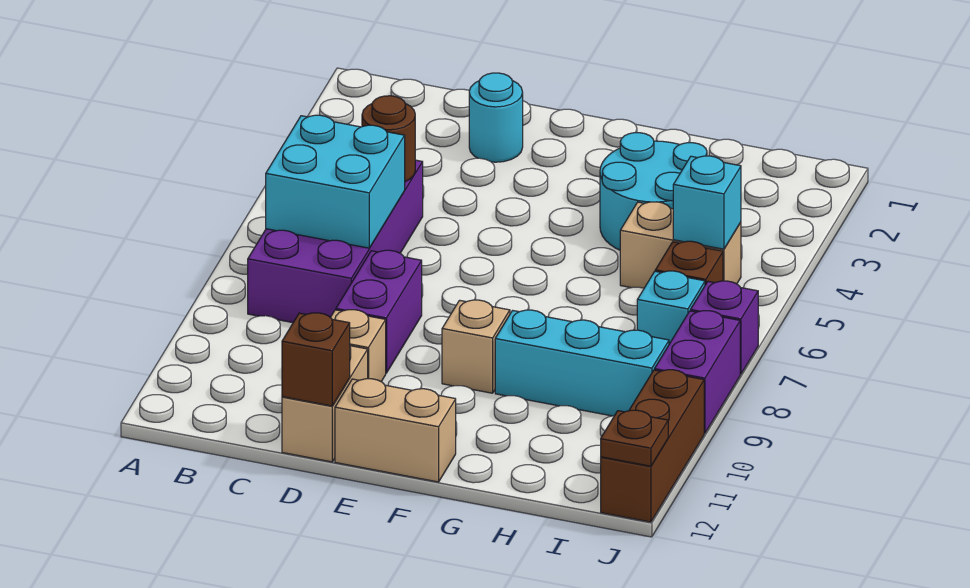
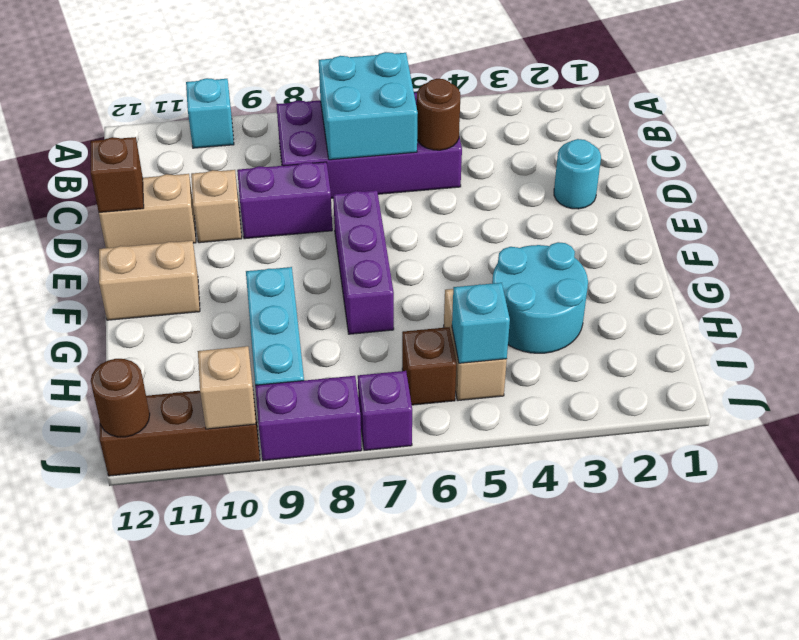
none -> purple 1x3 brick [333,190,394,334]
tan 1x2 brick [335,379,456,482] -> tan 1x2 brick turned to [99,241,200,320]
tan 1x1 brick [442,300,510,393] -> tan 1x1 brick moved to [198,346,256,429]
cyan 1x1 brick [637,271,705,344] -> cyan 1x1 brick moved to [186,78,234,148]
brown 1x1 plate [601,410,668,466] -> brown 1x1 round brick [91,359,150,437]

